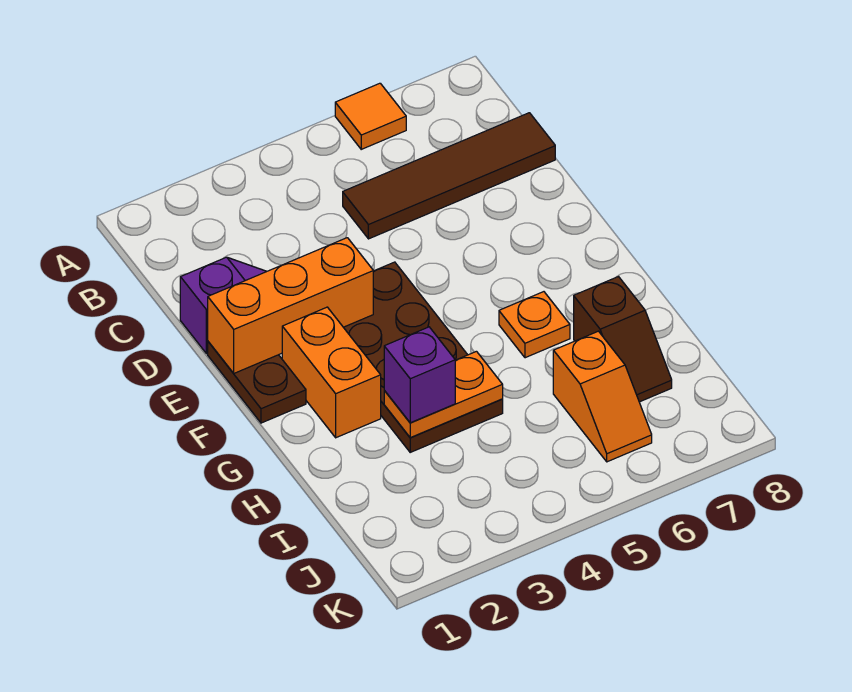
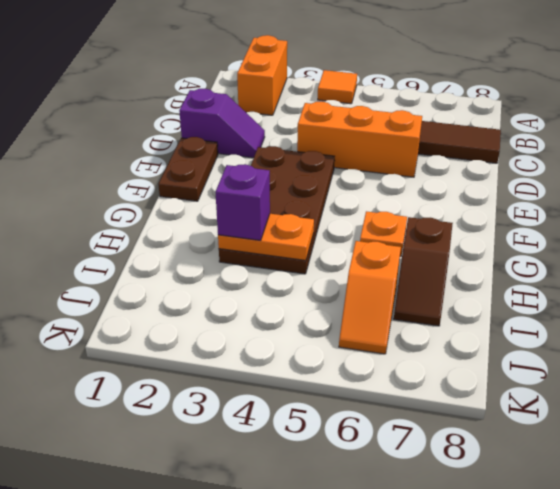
orange 1x1 tile [335,83,406,149] -> orange 1x1 tile moved to [318,70,357,104]
orange 1x3 brick [208,238,373,373] -> orange 1x3 brick moved to [297,102,422,177]
orange 1x2 brick [282,307,381,438] -> orange 1x2 brick moved to [237,35,287,115]

